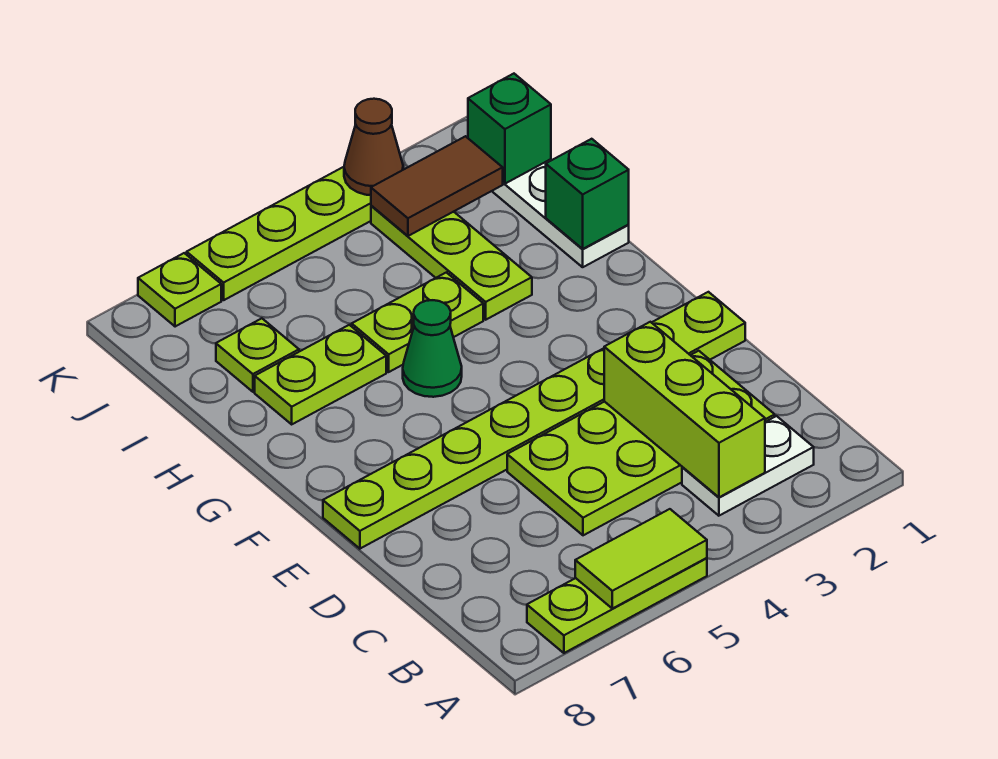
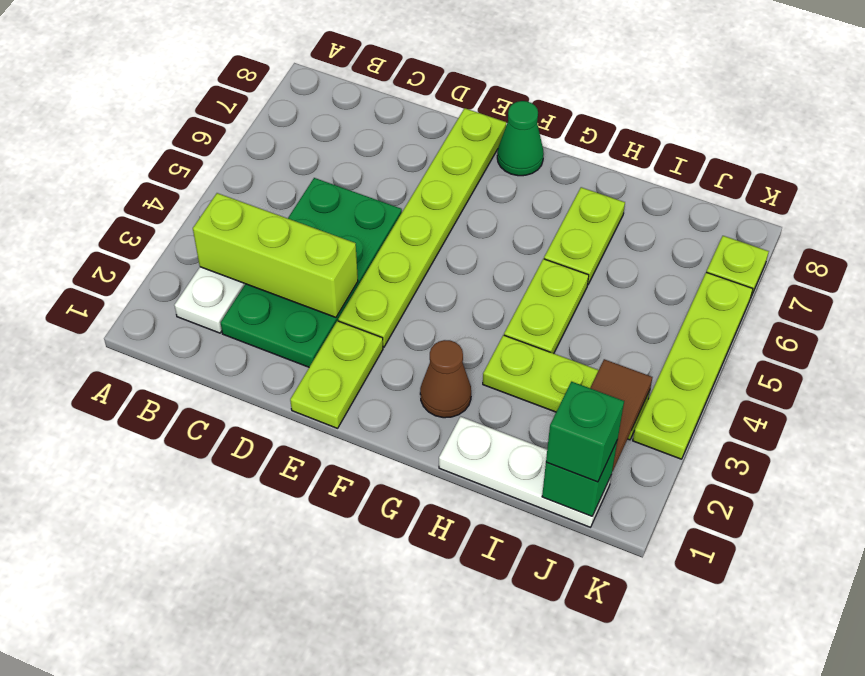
lime 1x3 plate [527,558,707,653] -> none
lime 1x2 tile [575,509,707,609] -> none
lime 2x4 plate [507,351,775,535] -> green 2x4 plate [221,178,402,367]
green 1x1 cone [403,300,462,397] -> green 1x1 cone moved to [497,101,544,176]
green 1x1 brick [546,139,629,249] -> green 1x1 brick moved to [546,382,624,482]
lime 1x1 plate [216,318,299,392] -> none
brown 1x1 cone [344,99,404,195] -> brown 1x1 cone moved to [420,340,471,418]

